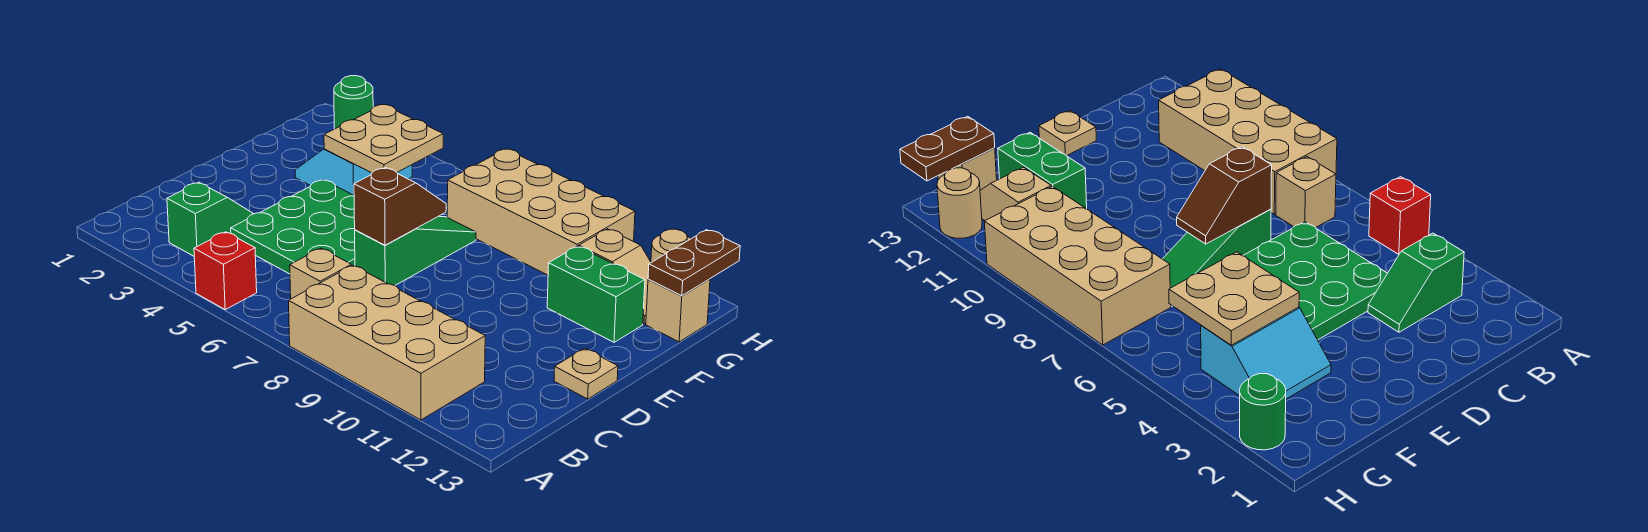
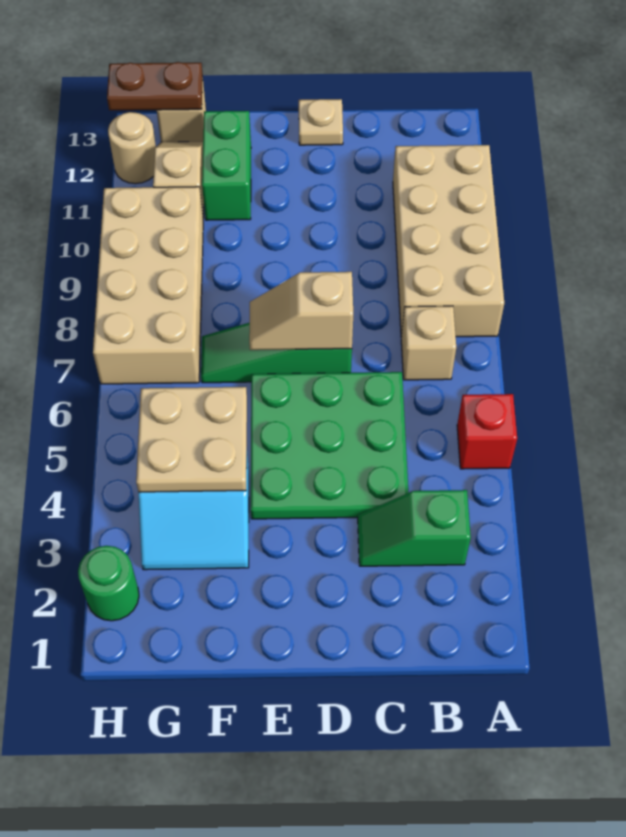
brown 1x2 slope [354,168,446,245] -> tan 1x2 slope [249,272,353,350]

